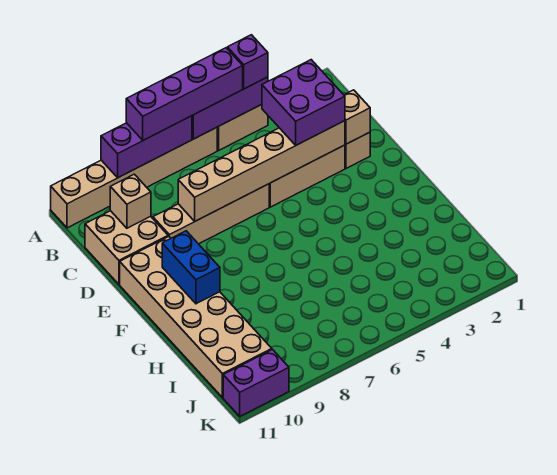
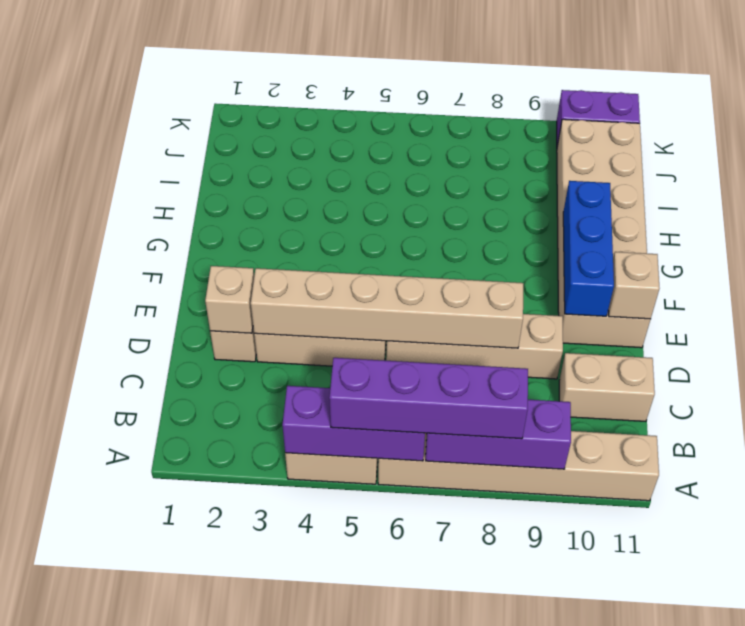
purple 1x1 brick [227,35,268,89] -> none
purple 2x2 brick [262,60,345,145] -> none
tan 2x2 brick [85,211,168,284] -> tan 1x2 brick [559,353,655,421]
tan 1x1 brick [110,174,151,228] -> tan 1x1 brick moved to [608,252,660,319]
blue 1x2 brick [162,231,220,304] -> blue 1x3 brick [563,181,614,316]

